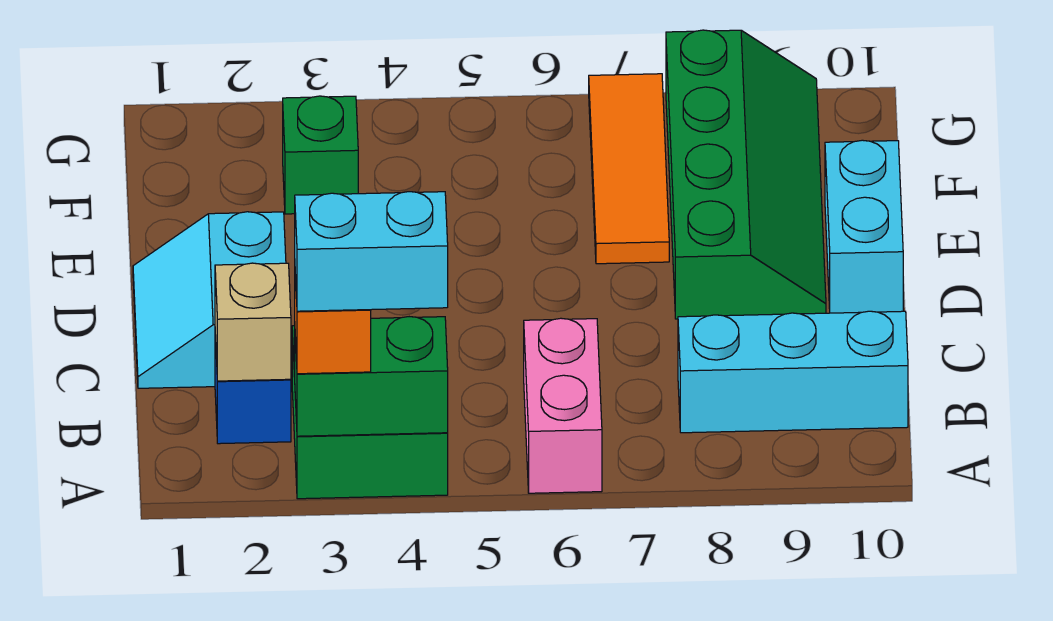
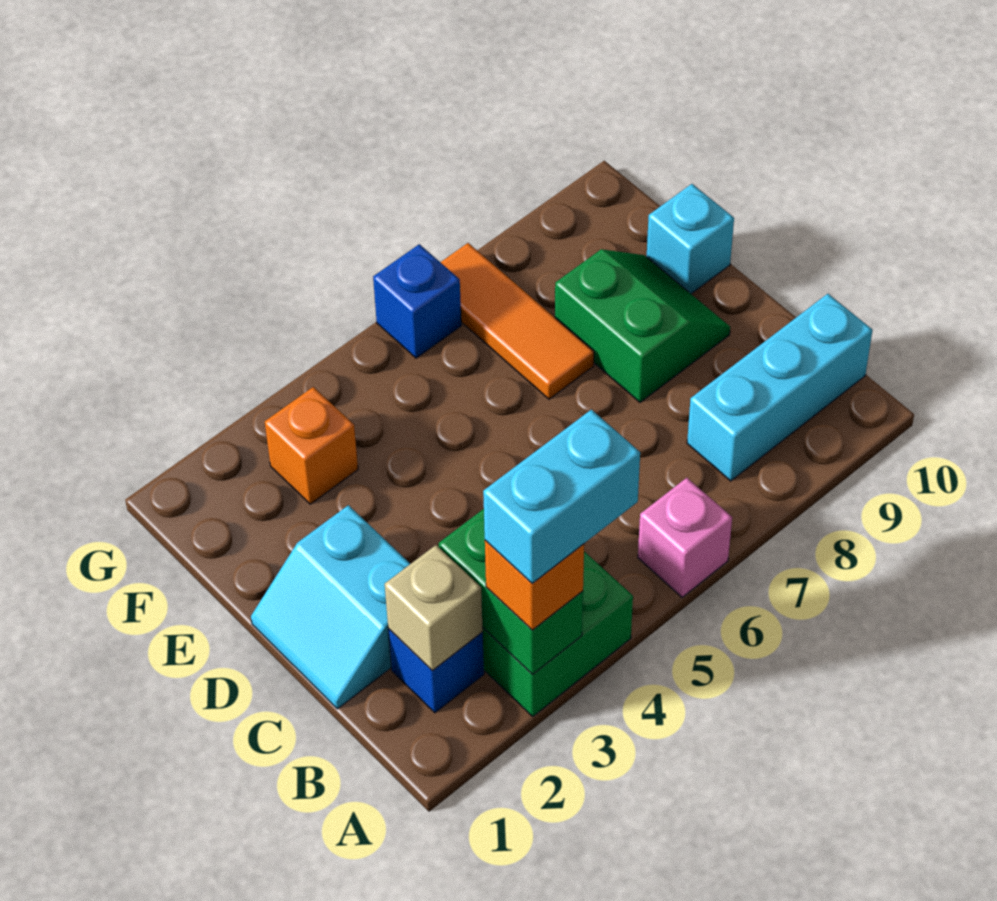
green 1x2 brick [295,317,448,436] -> green 1x2 brick turned to [439,509,583,674]
pink 1x2 brick [524,318,602,493] -> pink 1x1 brick [638,478,732,597]
green 2x4 slope [666,30,826,319] -> green 2x2 slope [555,249,730,402]
cyan 1x2 brick [825,140,903,313] -> cyan 1x1 brick [647,184,734,294]
green 1x1 brick [283,96,358,214] -> orange 1x1 brick [265,387,358,504]
none -> blue 1x1 brick [373,244,461,358]

